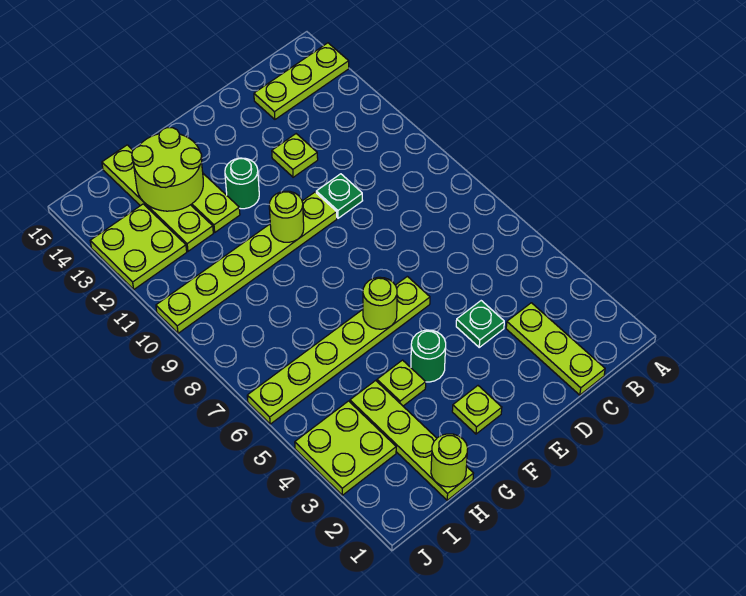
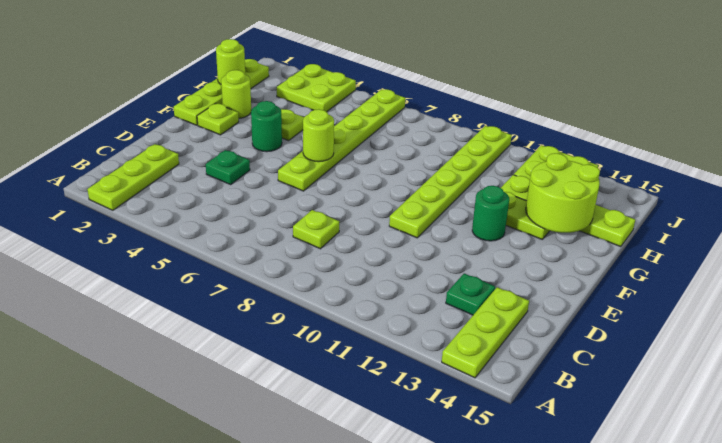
lime 1x3 plate [506,303,605,395] -> lime 1x3 plate turned to [87,144,179,210]
green 1x1 plate [316,174,363,218] -> green 1x1 plate moved to [446,274,495,315]
lime 1x1 plate [272,134,318,177] -> lime 1x1 plate moved to [293,210,339,249]
lime 1x1 round brick [269,191,304,242] -> lime 1x1 round brick moved to [221,70,251,118]
lime 1x4 plate [350,380,474,500] -> lime 1x4 plate turned to [174,59,269,125]

